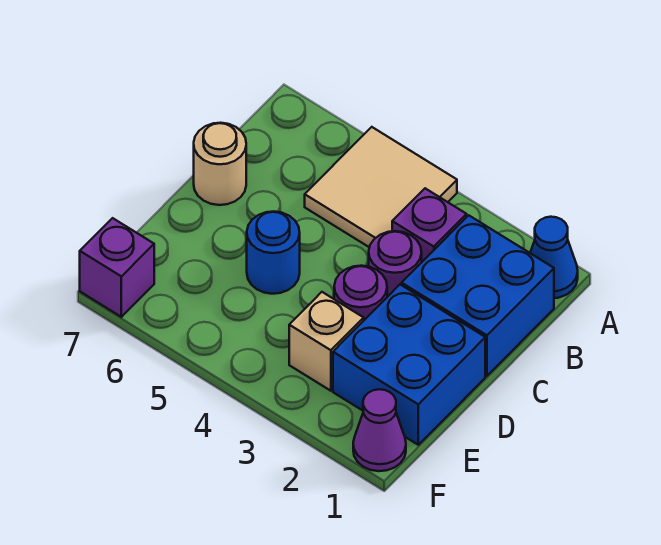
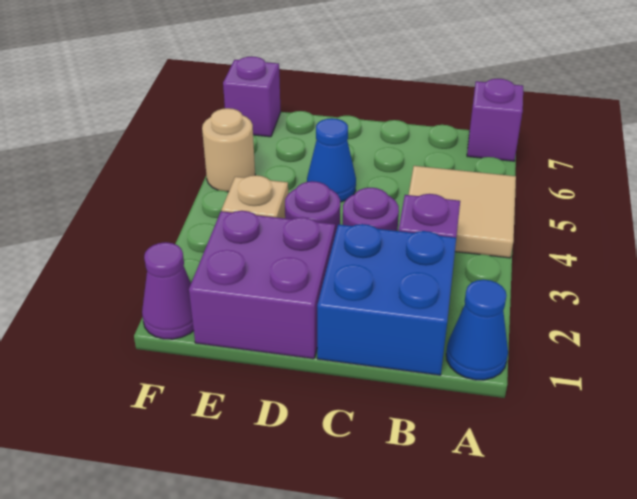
none -> purple 1x1 brick [467,79,523,161]
tan 1x1 round brick [194,123,246,205] -> tan 1x1 round brick moved to [202,108,255,192]
blue 2x2 brick [333,285,485,445] -> purple 2x2 brick [189,211,335,359]
blue 1x1 round brick [247,212,300,294] -> blue 1x1 cone [307,118,356,202]

